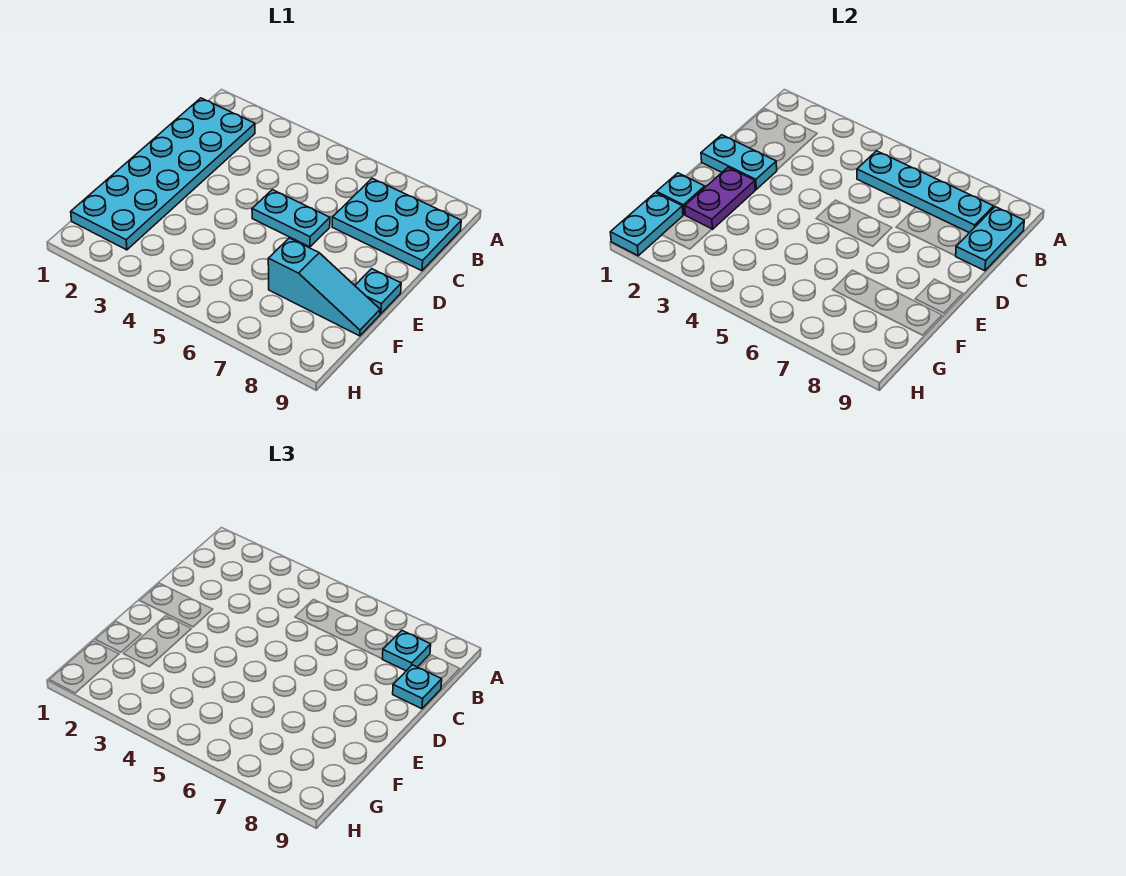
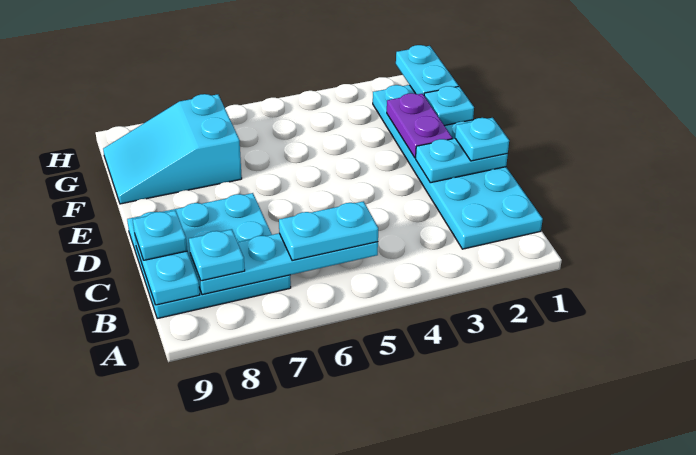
cyan 2x3 plate [332,179,461,271] -> cyan 3x3 plate [127,193,291,319]
cyan 1x2 plate [252,190,330,247] -> cyan 1x2 plate moved to [279,201,378,261]
cyan 1x1 plate [355,269,401,314] -> cyan 1x1 plate moved to [455,118,509,161]
cyan 1x3 slope [268,238,380,336] -> cyan 2x3 slope [103,94,242,204]

